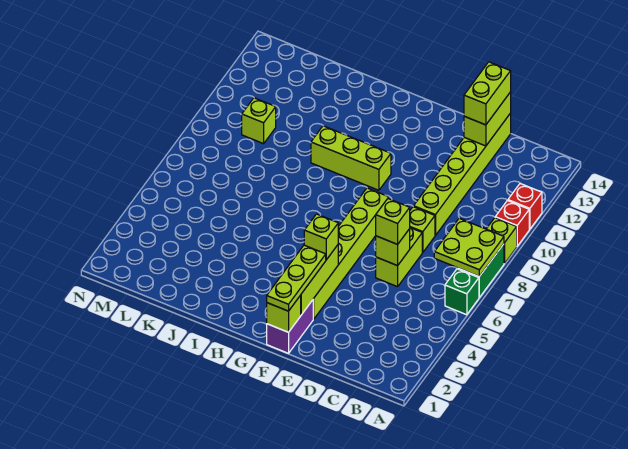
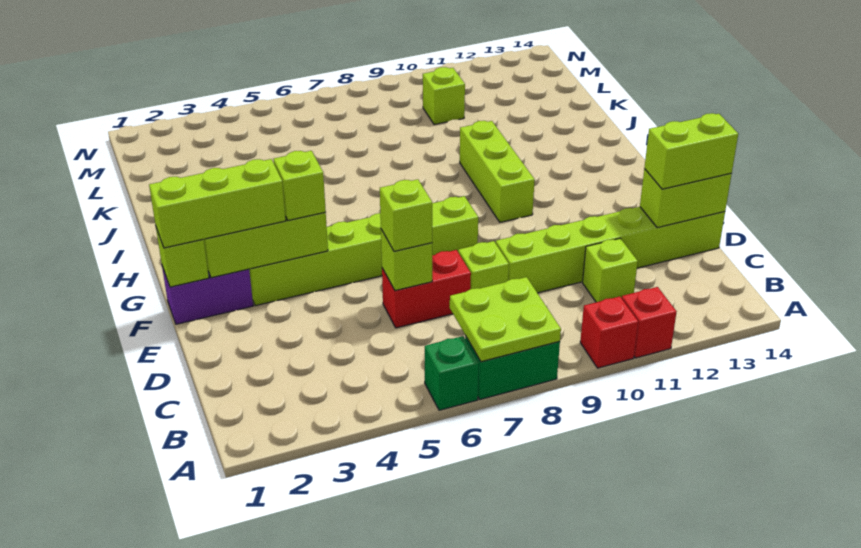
lime 1x1 brick [487,218,517,263] -> lime 1x1 brick moved to [583,238,638,302]
lime 1x2 brick [376,228,422,287] -> red 1x2 brick [382,250,471,328]
lime 1x3 plate [267,245,326,311] -> lime 1x3 brick [149,159,286,248]

